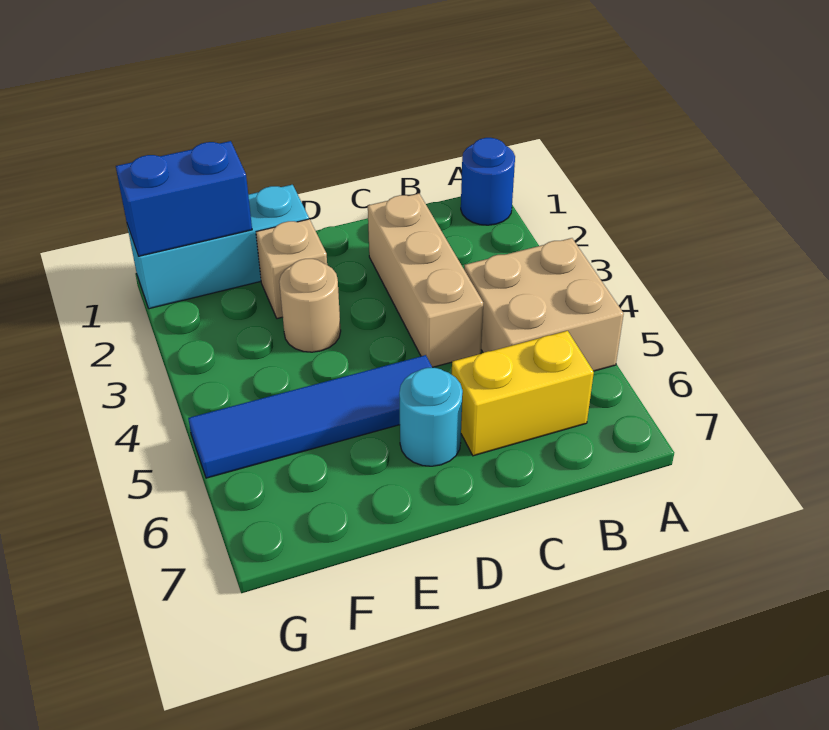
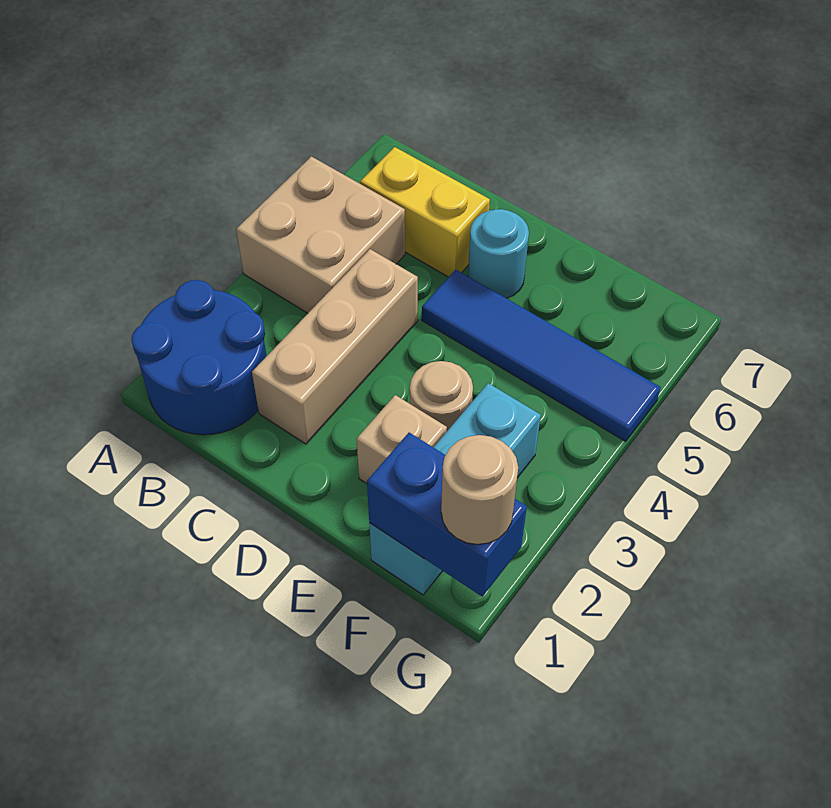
blue 1x1 round brick [461,138,515,225] -> blue 2x2 round brick [131,280,266,435]
cyan 1x3 brick [127,185,309,309] -> cyan 1x3 brick turned to [369,383,541,595]
none -> tan 1x1 round brick [441,435,518,544]

